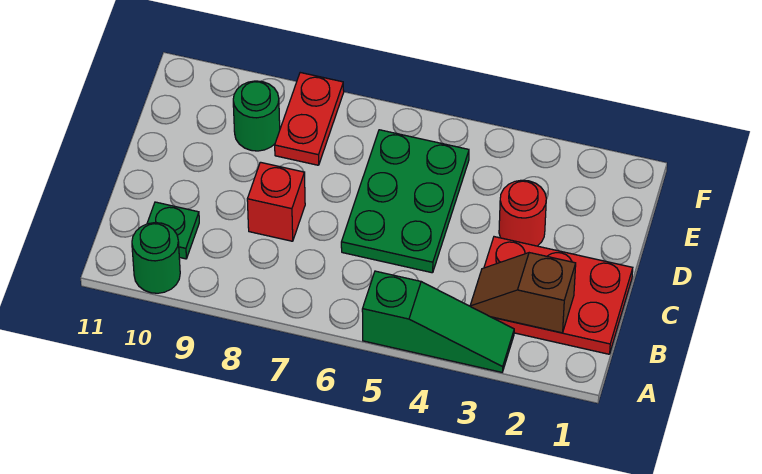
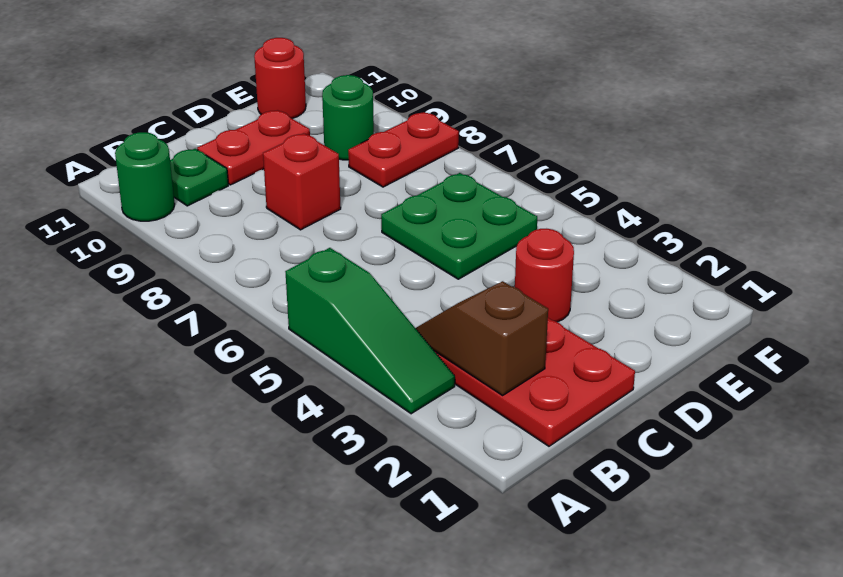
green 2x3 plate [341,130,469,273] -> green 2x2 plate [381,173,537,279]
none -> red 1x2 plate [197,110,310,185]
none -> red 1x1 round brick [254,38,306,118]

